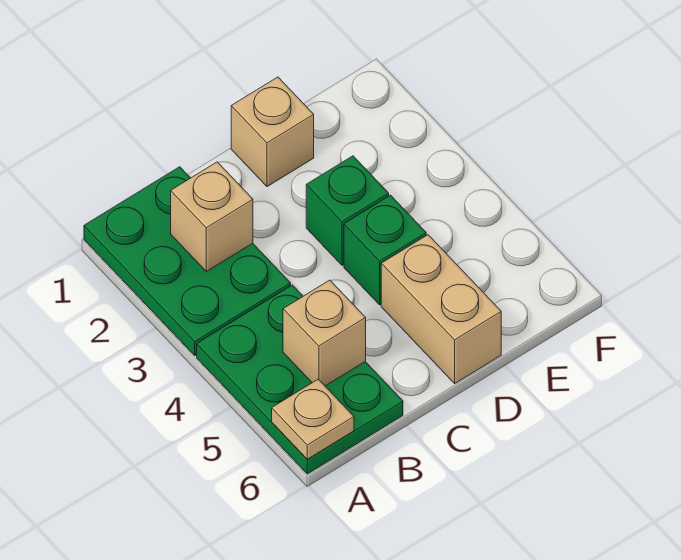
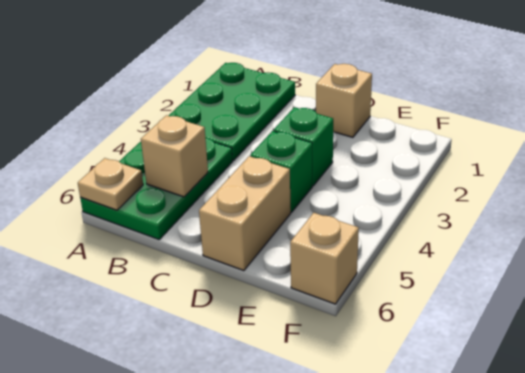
tan 1x1 brick [171,162,253,271] -> tan 1x1 brick moved to [290,213,359,304]

